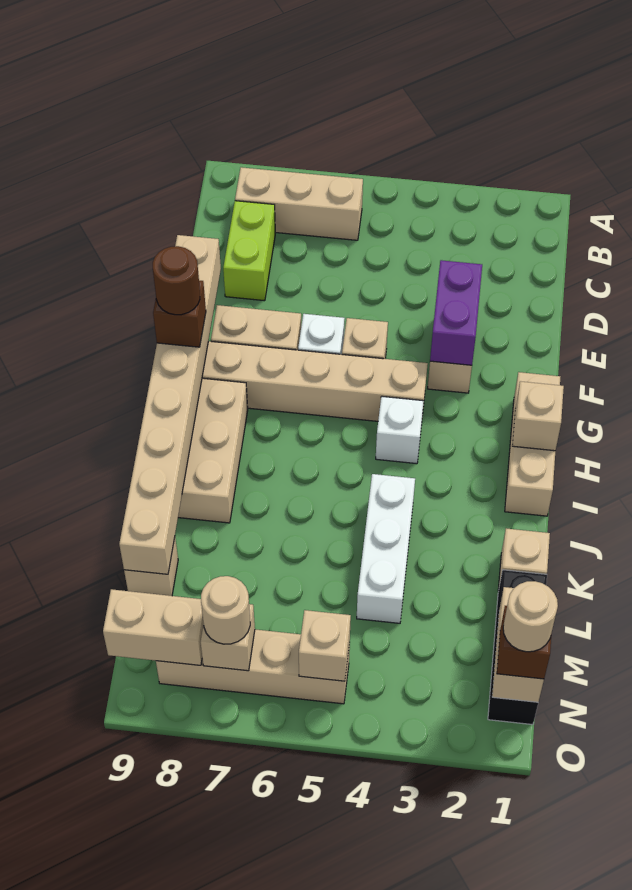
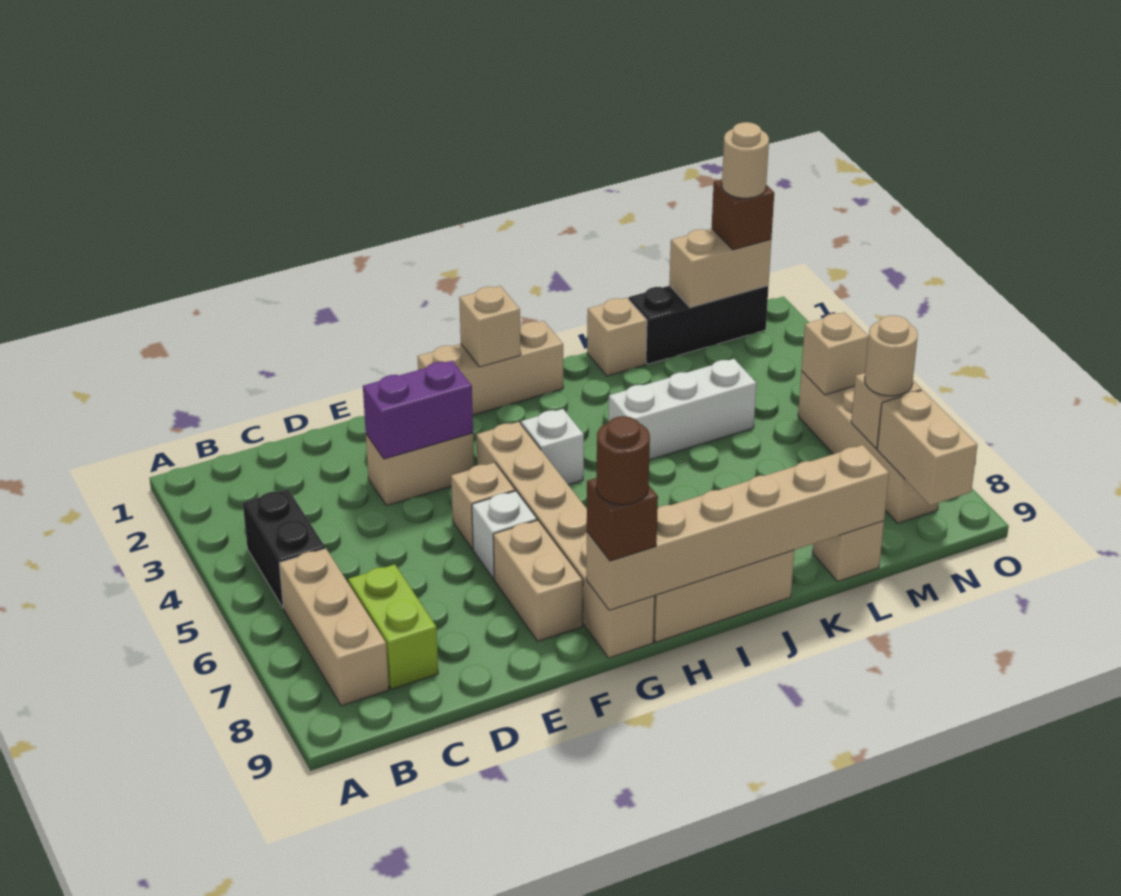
none -> black 1x2 brick [243,489,325,608]
lime 1x2 brick [223,201,275,301] -> lime 1x2 brick turned to [348,564,438,689]
tan 1x8 brick [119,235,221,574] -> tan 1x6 brick [586,445,889,610]

